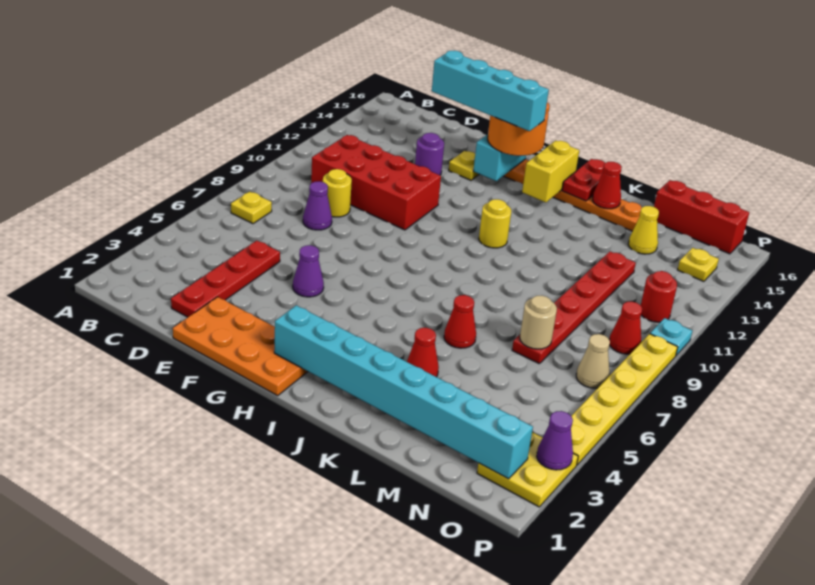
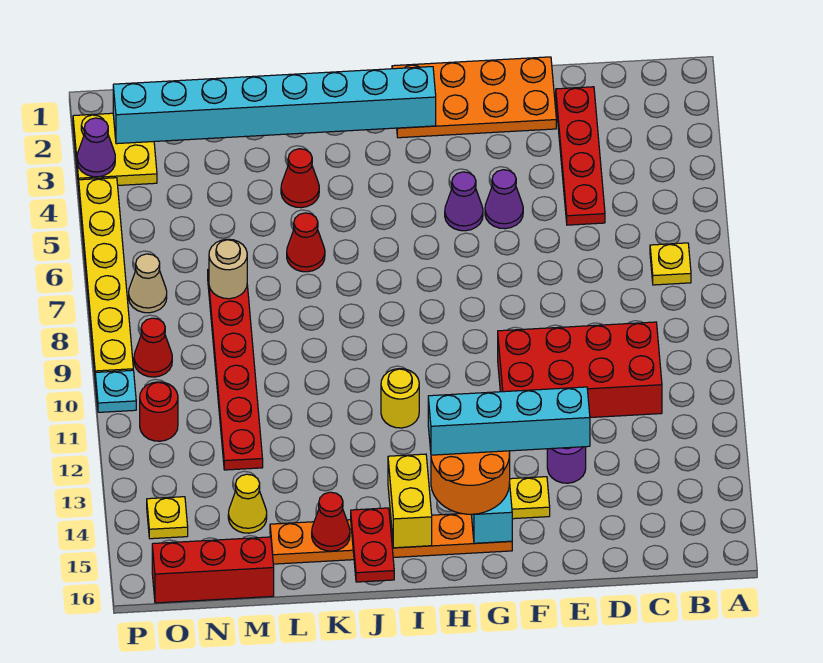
purple 1x1 cone [303,181,332,230] -> purple 1x1 cone moved to [445,172,483,231]
yellow 1x1 round brick [323,169,352,217] -> none

